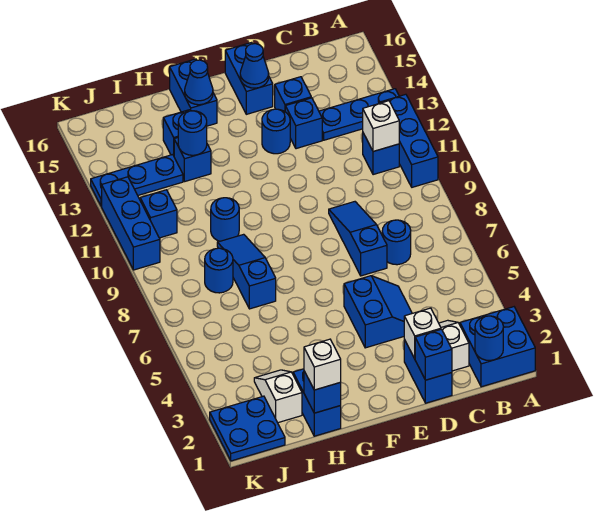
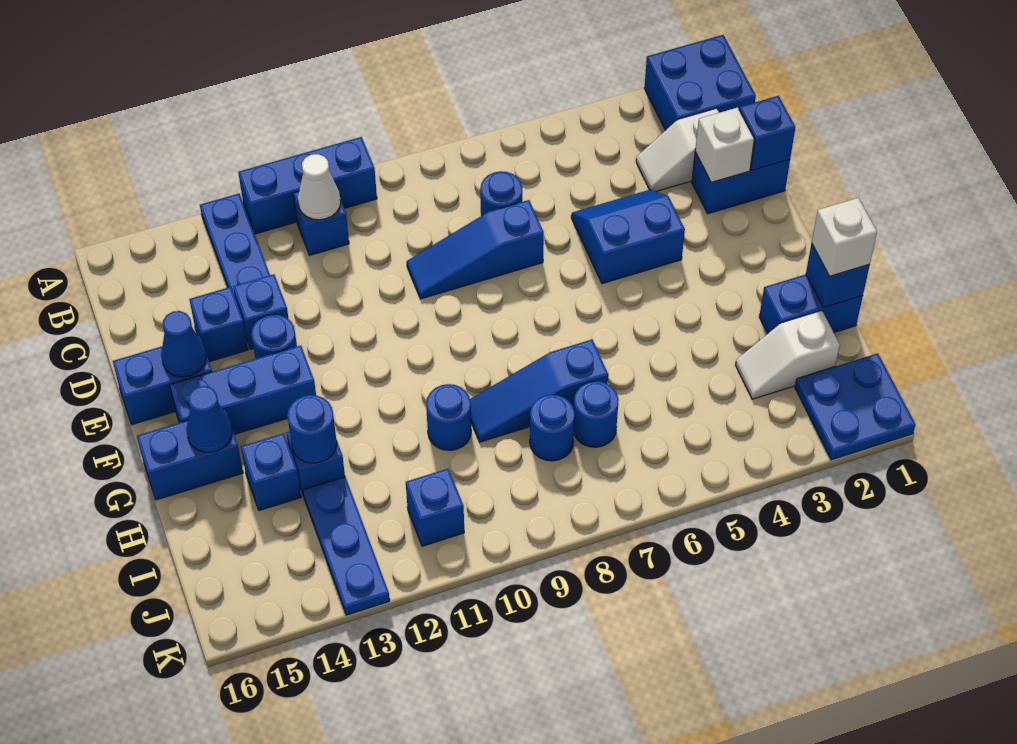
blue 1x1 round brick [475,316,503,360] -> blue 1x1 round brick moved to [574,381,619,447]
white 1x1 brick [363,101,399,151] -> white 1x1 cone [298,154,341,220]
blue 1x3 brick [102,177,160,270] -> blue 1x3 brick moved to [170,346,316,434]

